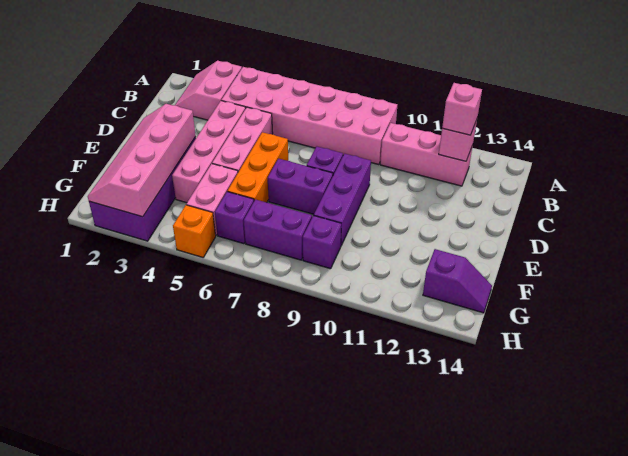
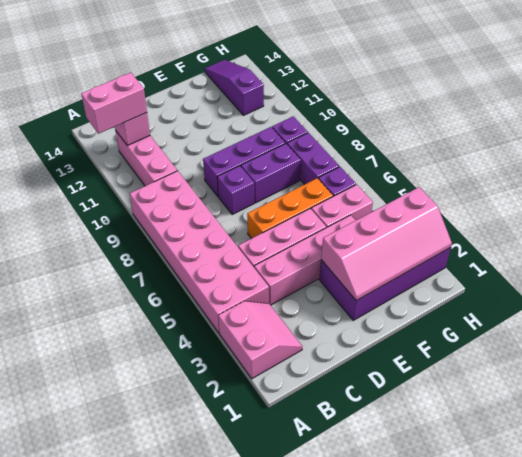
pink 2x2 slope [175,61,242,120] -> pink 2x2 slope turned to [218,301,302,379]
pink 1x1 brick [442,83,482,135] -> pink 1x2 brick [81,73,147,134]
purple 1x2 brick [268,159,333,214] -> purple 1x2 brick turned to [241,143,301,203]
purple 1x2 slope [423,249,492,313] -> purple 1x3 slope [205,60,264,115]
orange 1x1 brick [173,205,216,257] -> none

